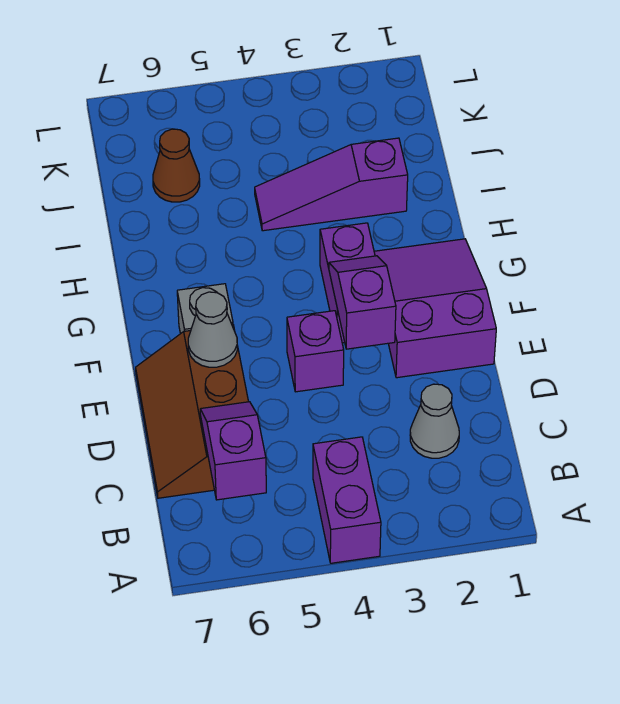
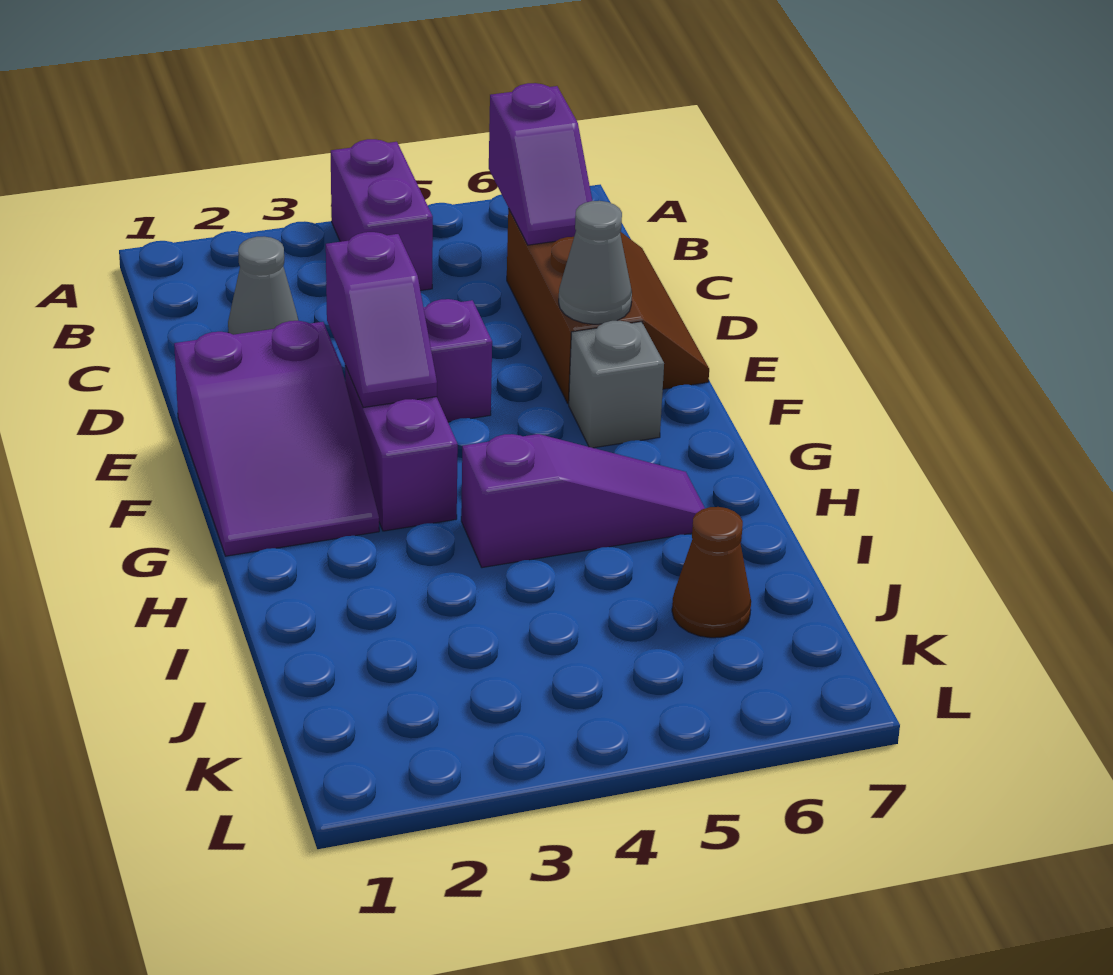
purple 1x3 slope [255,138,408,231] -> purple 1x3 slope moved to [461,434,705,568]

